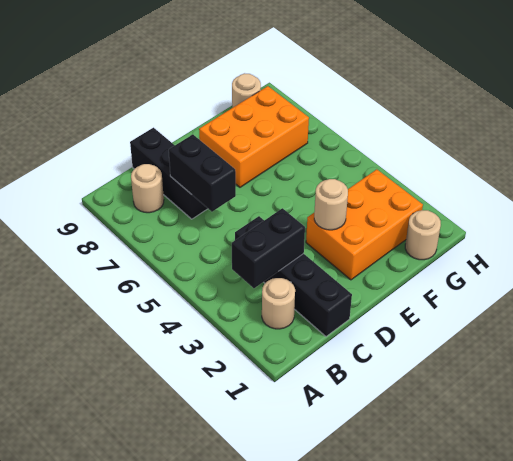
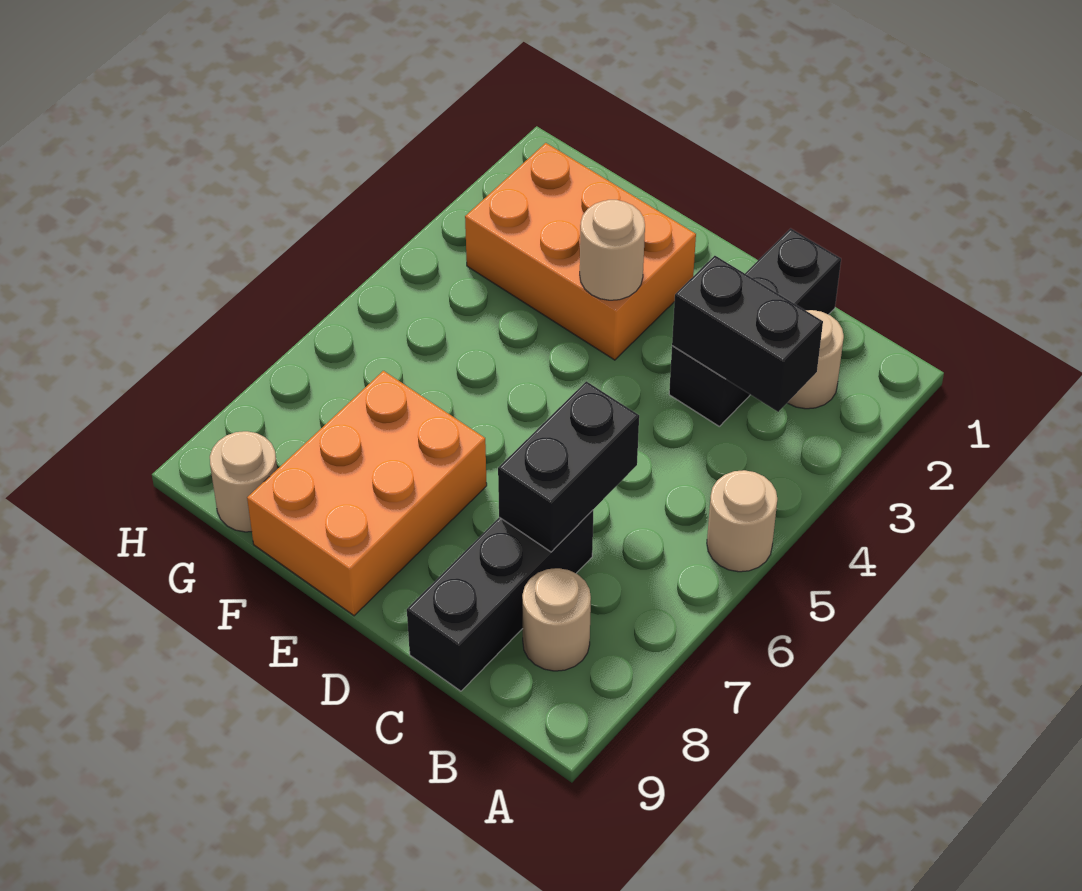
black 1x4 brick [235,216,352,337] -> black 1x3 brick [669,228,841,426]
orange 2x3 brick [199,86,309,187] -> orange 2x3 brick turned to [247,371,487,616]
tan 1x1 round brick [405,210,441,260] -> tan 1x1 round brick moved to [707,470,777,572]

